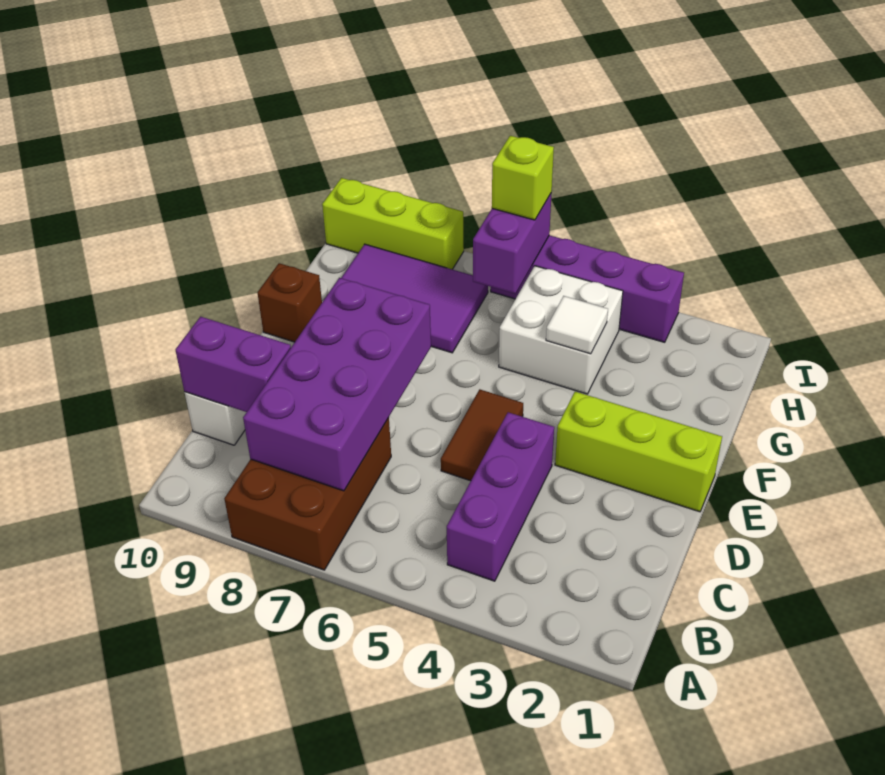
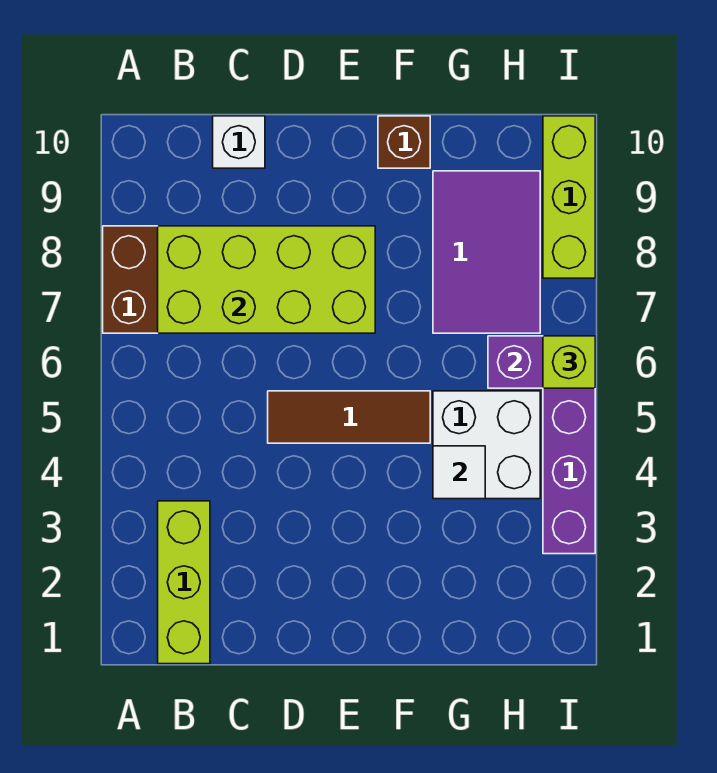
purple 1x3 brick [447,412,554,581] -> none
purple 2x4 brick [243,278,431,491] -> lime 2x4 brick [158,226,375,333]
purple 1x2 brick [176,317,291,412] -> none
brown 1x2 tile [441,389,523,481] -> brown 1x3 tile [268,391,430,443]
lime 1x3 brick [555,392,722,512] -> lime 1x3 brick moved to [158,501,210,664]

